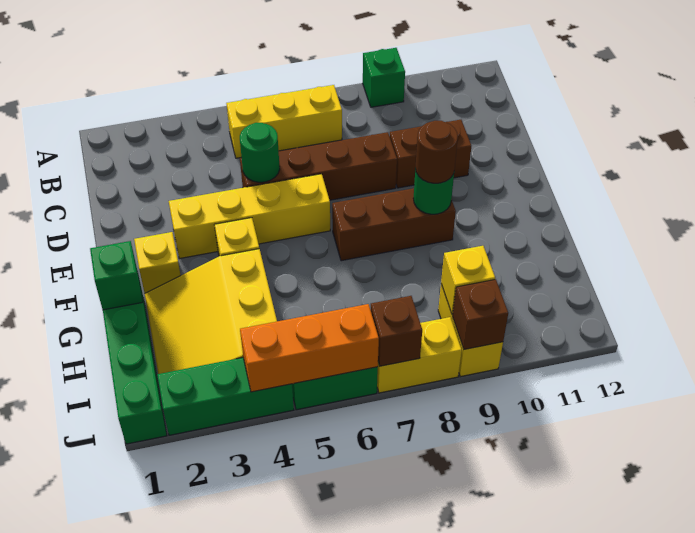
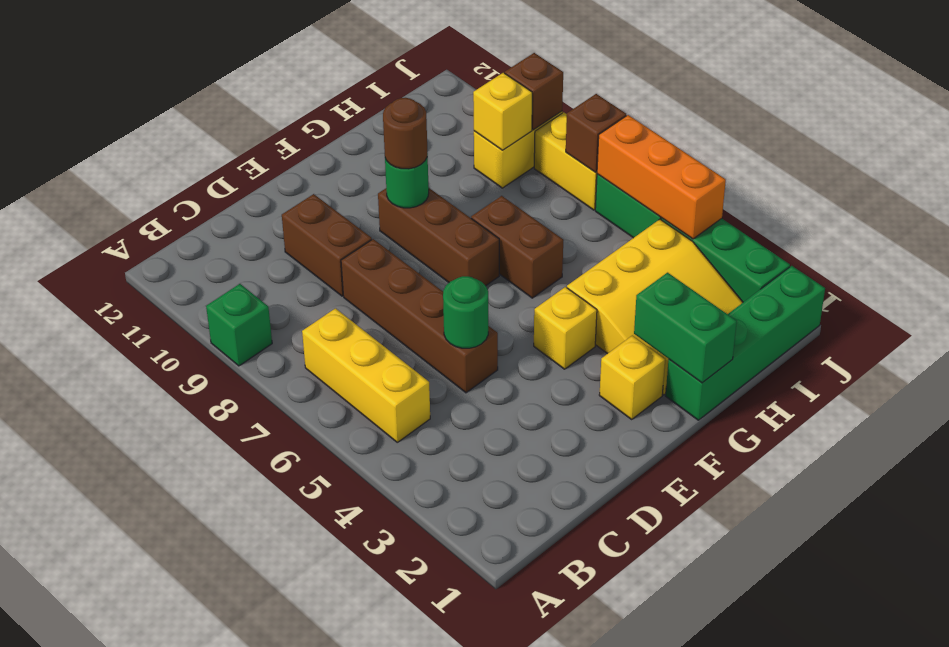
yellow 1x4 brick [169,174,330,259] -> none
green 1x1 brick [90,241,143,310] -> green 1x2 brick [634,273,737,383]
none -> brown 1x2 brick [471,196,563,298]

